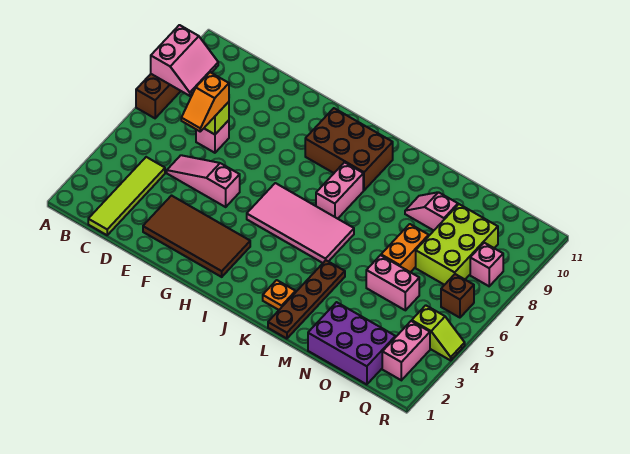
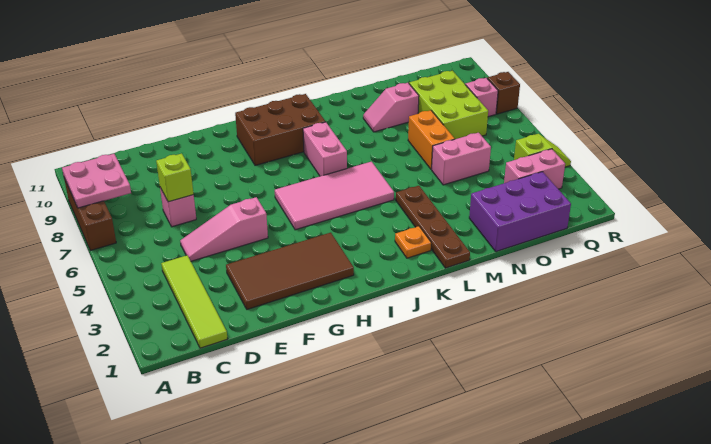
pink 2x2 slope [151,25,218,96] -> pink 2x2 plate [62,154,131,208]
orange 1x2 slope [181,72,229,131] -> none
pink 1x2 brick [382,321,430,380] -> pink 1x2 brick turned to [504,149,565,189]
brown 1x1 brick [441,274,474,318] -> brown 1x1 brick moved to [487,72,520,114]

